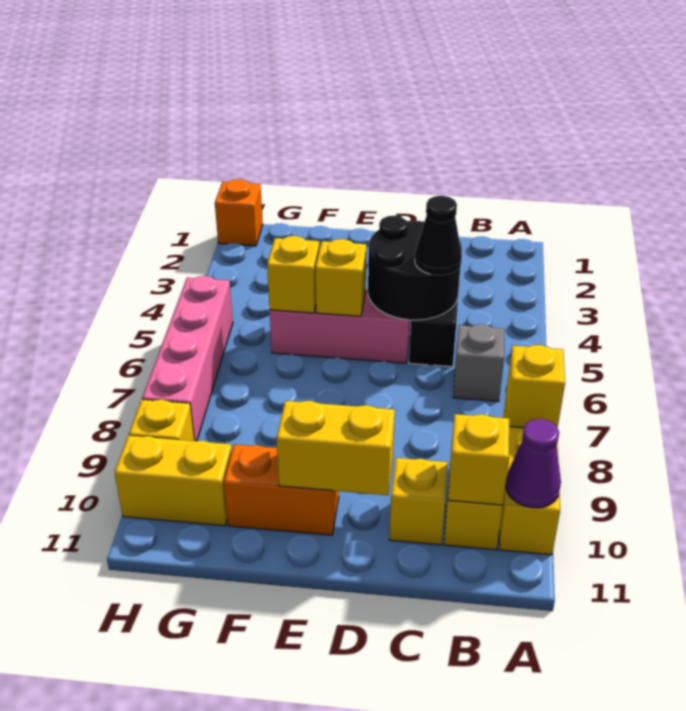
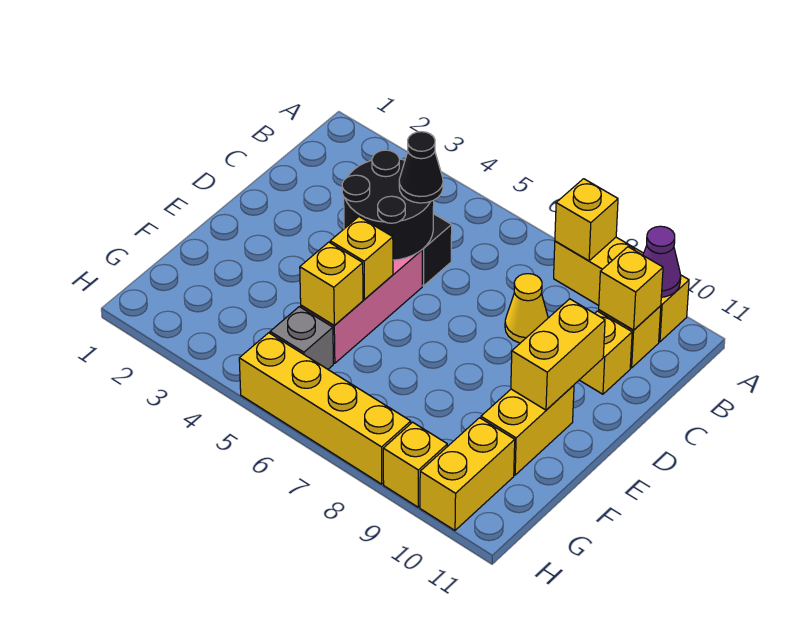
grey 1x1 brick [453,324,504,402] -> grey 1x1 brick moved to [270,307,333,369]
none -> yellow 1x1 cone [505,274,548,343]
orange 1x2 brick [224,444,339,535] -> yellow 1x2 brick [481,385,574,475]
orange 1x1 brick [215,179,263,246] -> none
pink 1x4 brick [142,276,233,441] -> yellow 1x4 brick [239,333,411,484]

